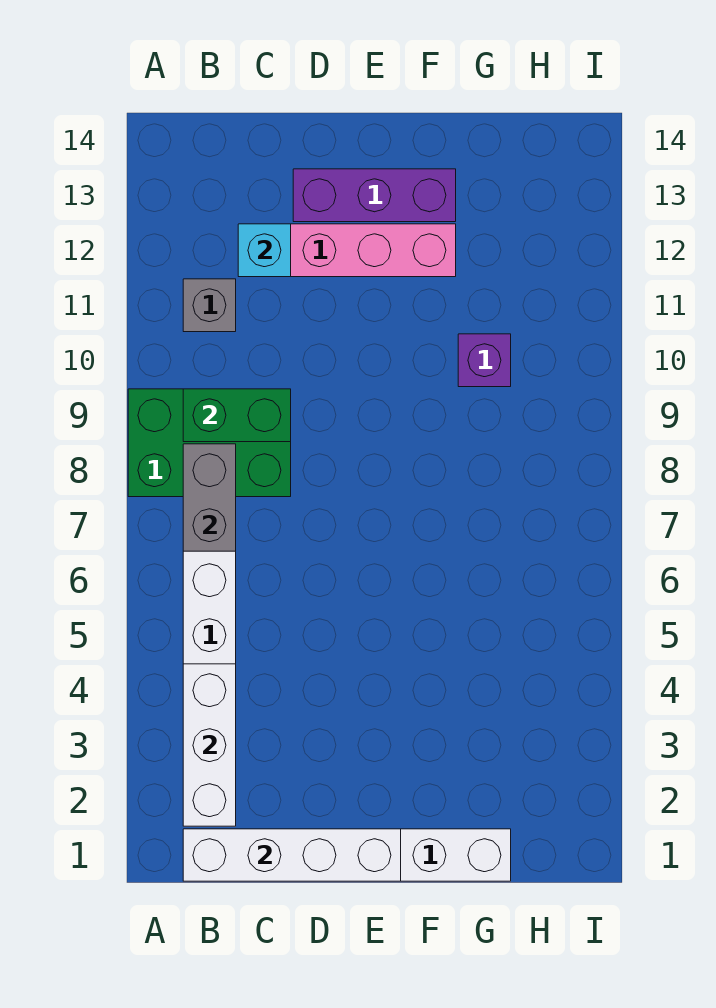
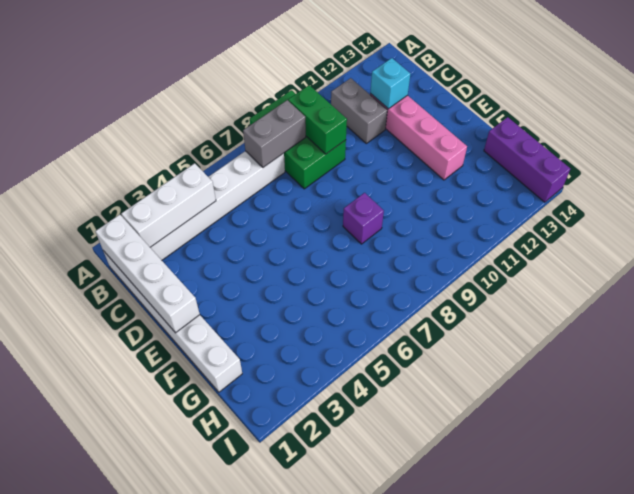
grey 1x1 brick [183,279,236,332] -> grey 1x2 brick [331,78,387,143]
purple 1x3 brick [293,169,456,222] -> purple 1x3 brick moved to [484,117,570,202]
purple 1x1 brick [458,334,511,387] -> purple 1x1 brick moved to [343,193,384,244]

